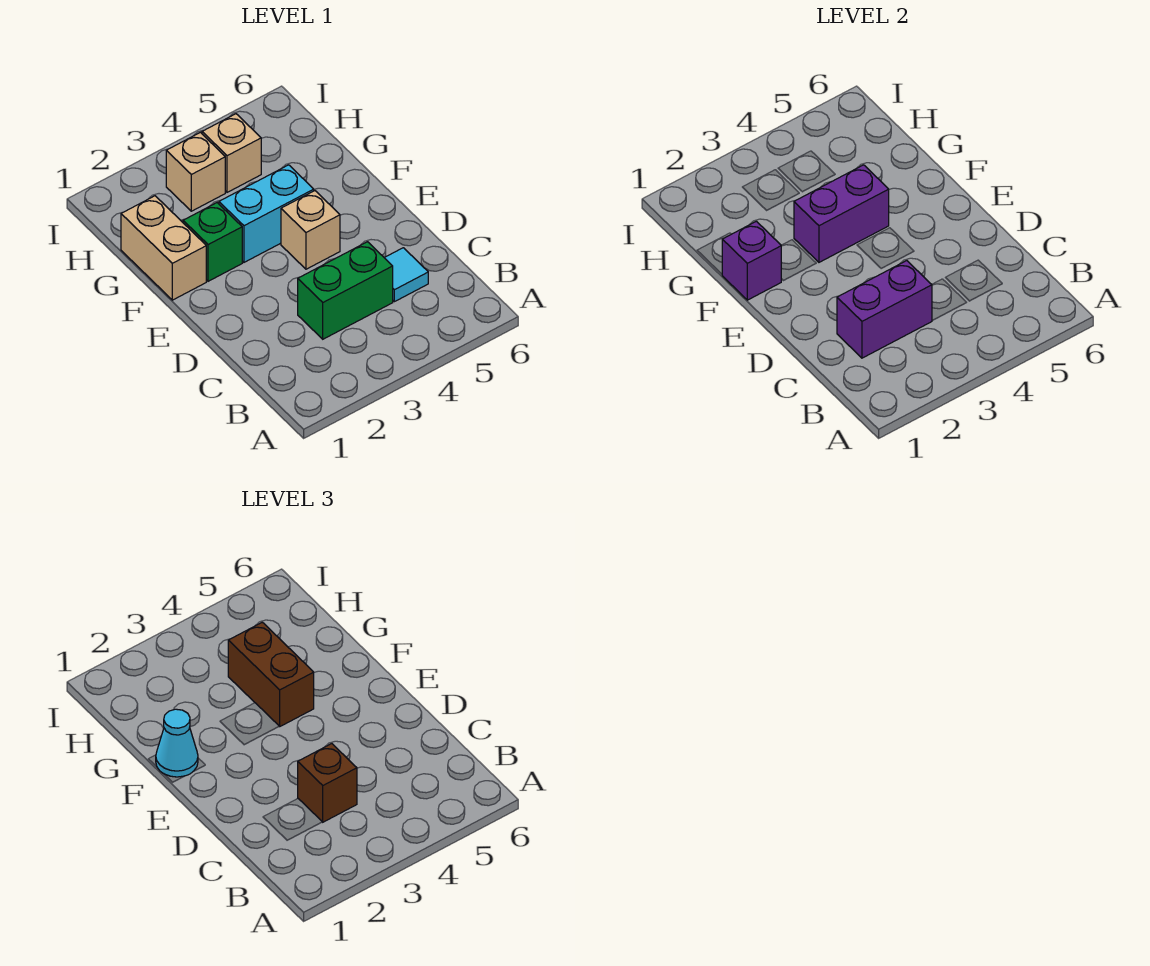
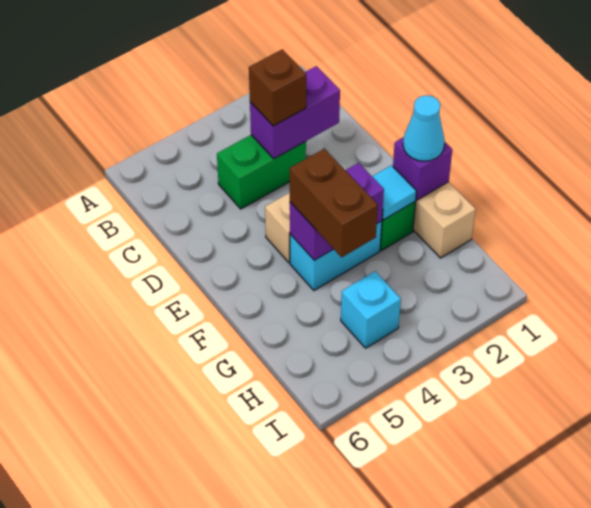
cyan 1x1 tile [385,248,428,302] -> cyan 1x1 tile moved to [372,165,416,220]
tan 1x1 brick [166,132,225,211] -> none
tan 1x1 brick [202,114,261,192] -> cyan 1x1 brick [341,271,401,348]

